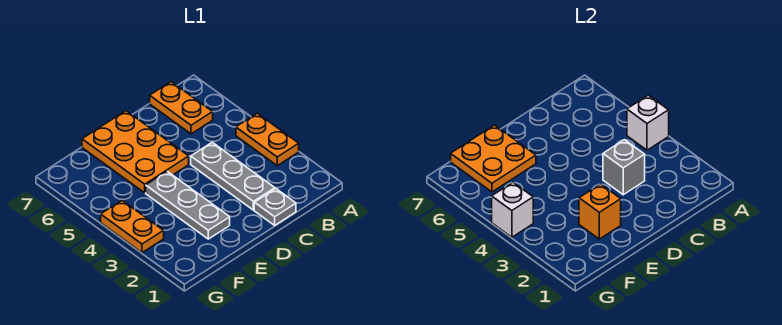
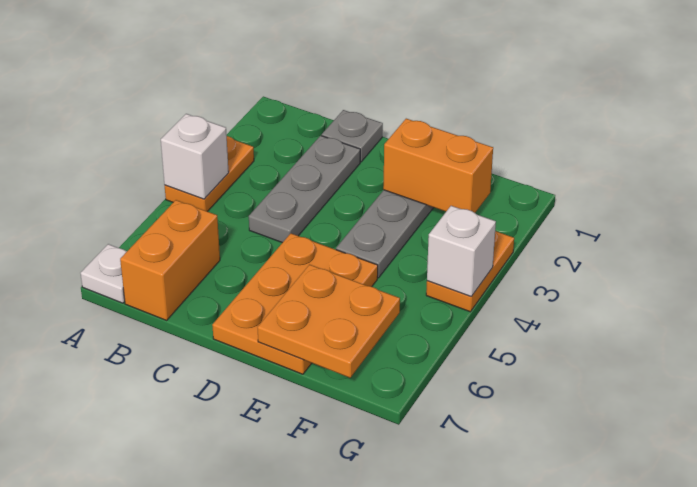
none -> white 1x1 plate [81,244,127,303]
orange 1x2 plate [150,82,213,134] -> orange 1x2 brick [120,200,220,320]
grey 1x1 brick [603,140,645,195] -> none
orange 1x1 brick [579,184,621,239] -> orange 1x2 brick [383,119,493,213]

